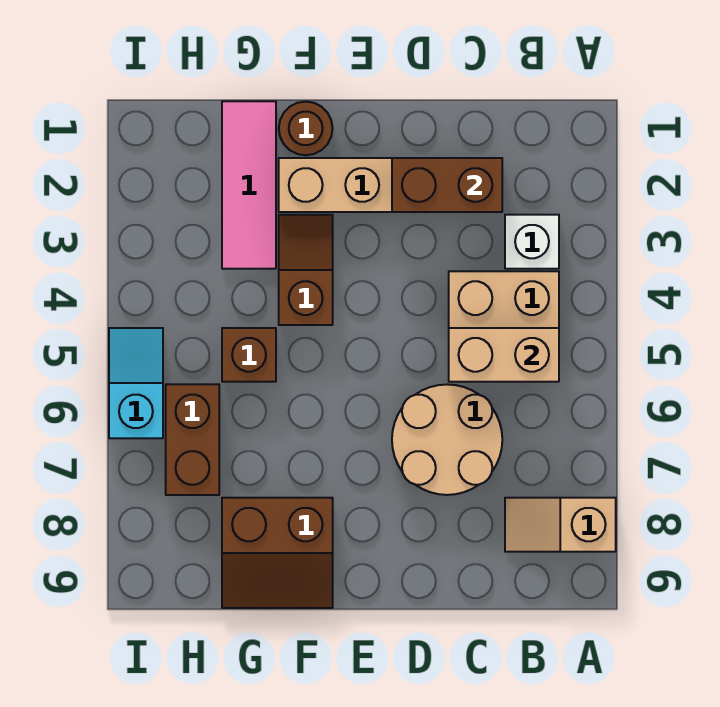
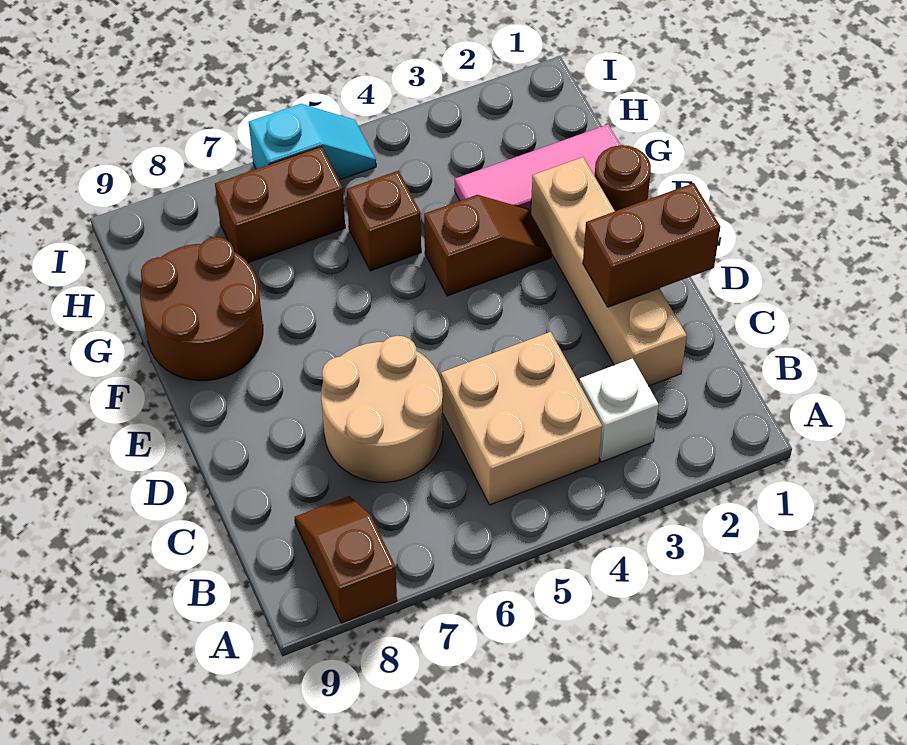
tan 1x2 slope [505,498,616,552] -> brown 1x2 slope [295,496,397,623]
tan 1x2 brick [449,328,559,382] -> none
brown 1x2 brick [392,158,502,212] -> brown 1x2 brick turned to [583,183,720,307]
brown 2x2 slope [222,498,333,608] -> brown 2x2 round brick [140,237,263,381]

